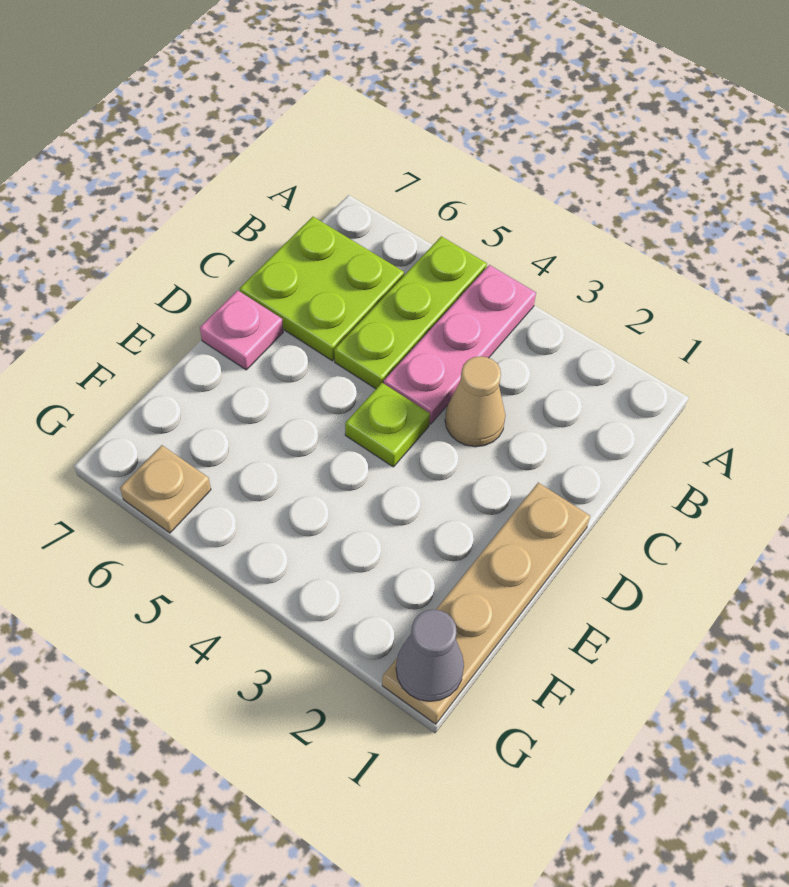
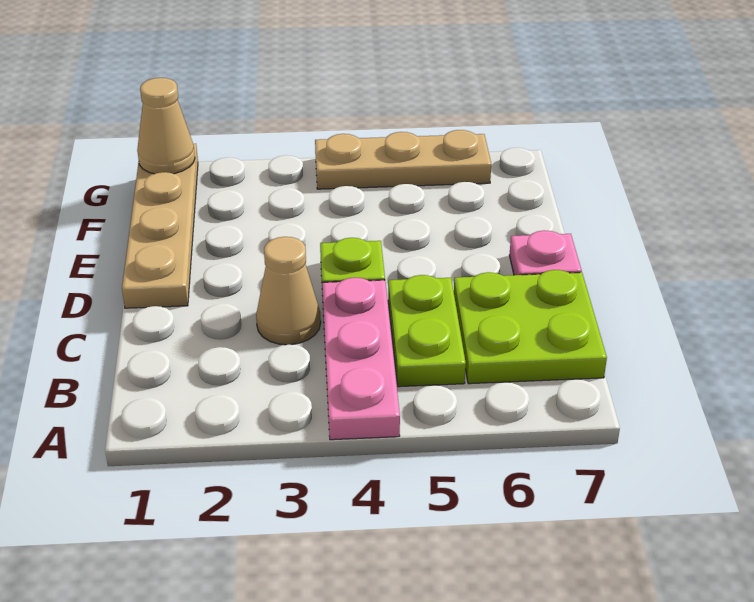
lime 1x3 plate [334,236,487,389] -> lime 1x2 plate [388,275,466,387]
grey 1x1 cone [396,609,464,701] -> tan 1x1 cone [137,78,195,174]
tan 1x1 plate [120,445,211,533] -> tan 1x3 plate [315,130,491,189]

